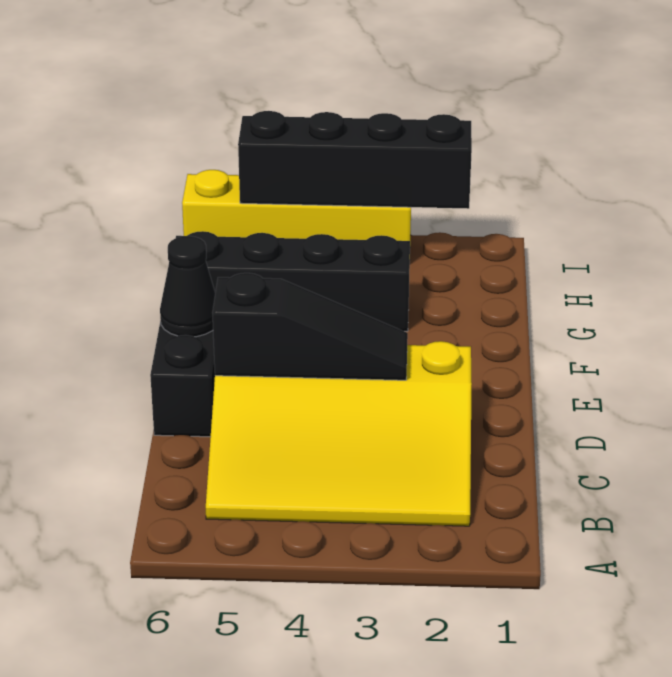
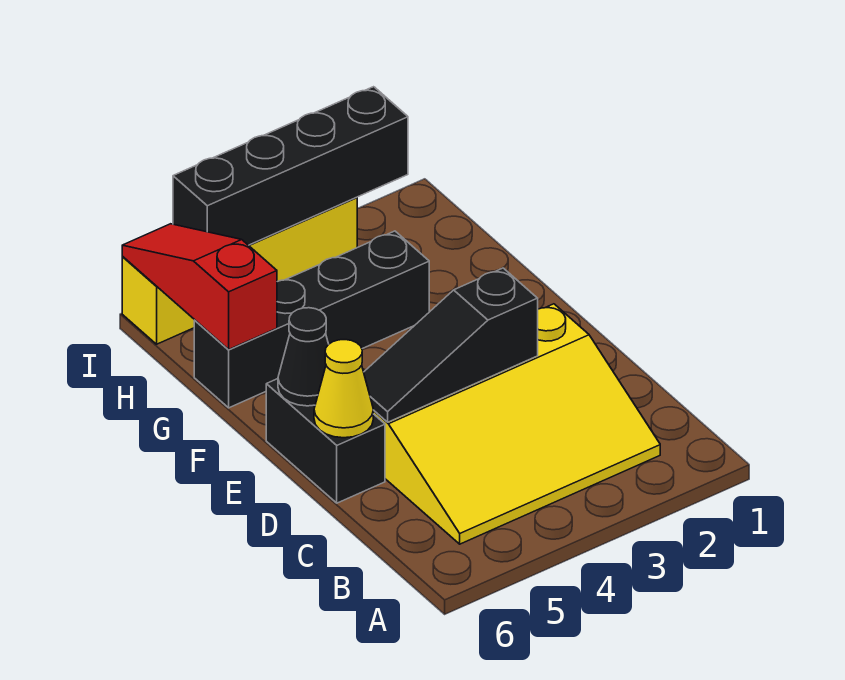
black 1x3 slope [212,273,408,380] -> black 1x3 slope turned to [364,268,538,422]
none -> yellow 1x1 cone [314,340,373,438]
none -> red 1x3 slope [122,224,277,349]

